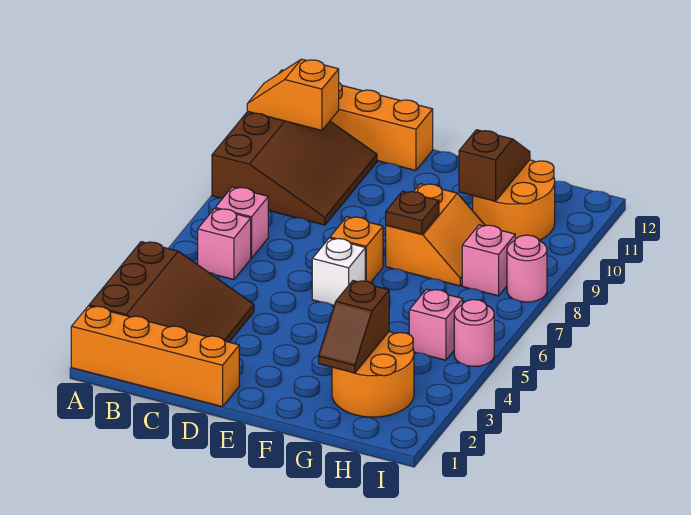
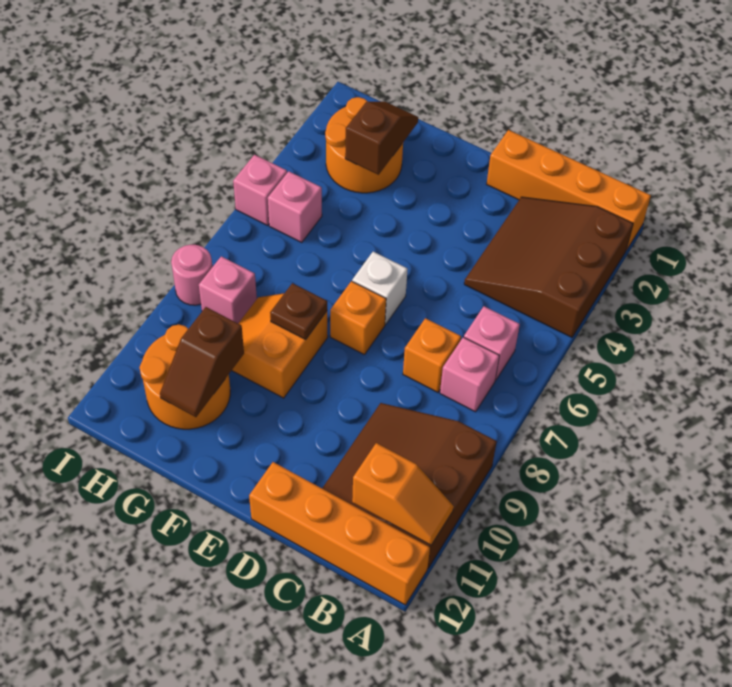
none -> orange 1x1 brick [403,318,461,392]
pink 1x1 round brick [454,300,494,366] -> pink 1x1 brick [233,155,287,225]

